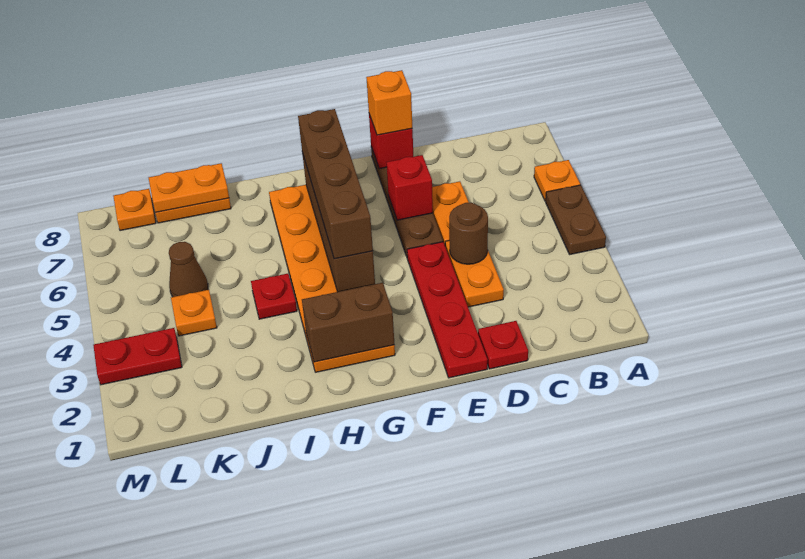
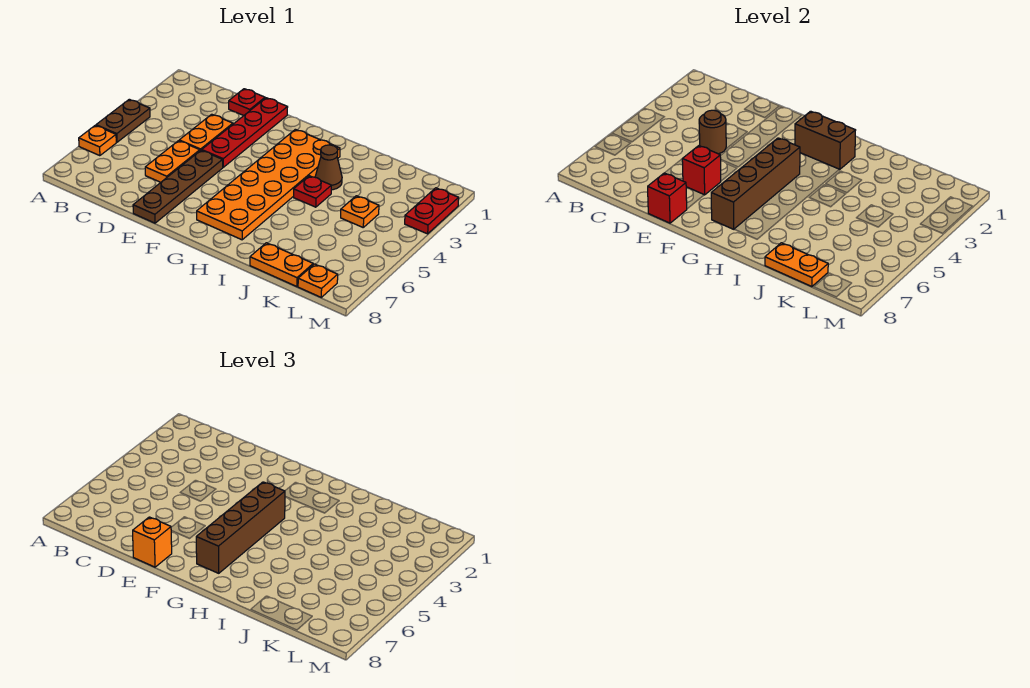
brown 1x1 cone [169,242,208,297] -> brown 1x1 cone moved to [315,145,342,190]
red 1x2 plate [93,328,182,385] -> red 1x2 plate turned to [405,188,459,234]

